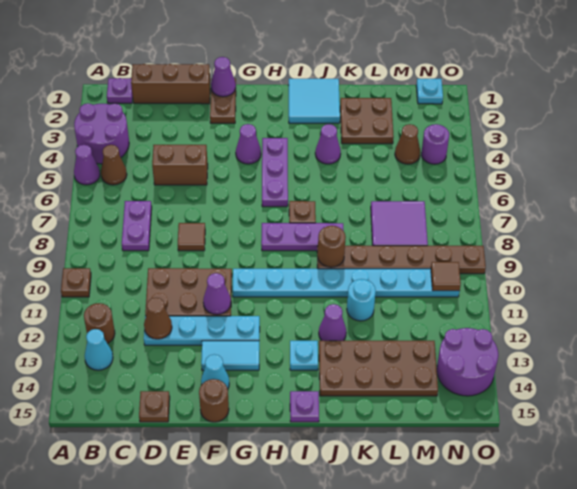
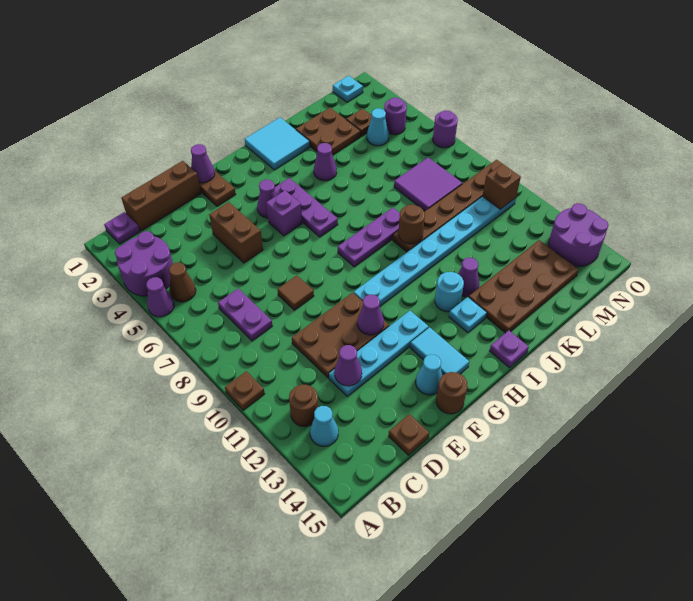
brown 1x2 brick [152,145,208,185] -> brown 1x2 brick turned to [209,202,263,263]
brown 1x1 cone [144,298,172,339] -> purple 1x1 cone [334,345,362,386]
cyan 1x2 tile [201,341,259,370] -> cyan 1x2 tile turned to [410,327,469,376]
none -> purple 1x1 brick [266,190,302,236]
brown 1x1 plate [289,201,316,223] -> brown 1x1 plate moved to [346,109,372,136]
cyan 1x1 round brick [347,279,376,321] -> cyan 1x1 round brick moved to [435,272,464,312]
brown 1x1 cone [395,124,420,164] -> cyan 1x1 cone [367,108,389,146]
brown 1x1 tile [431,262,461,291] -> brown 1x1 brick [483,164,521,209]
none -> purple 1x1 round brick [433,111,458,148]

